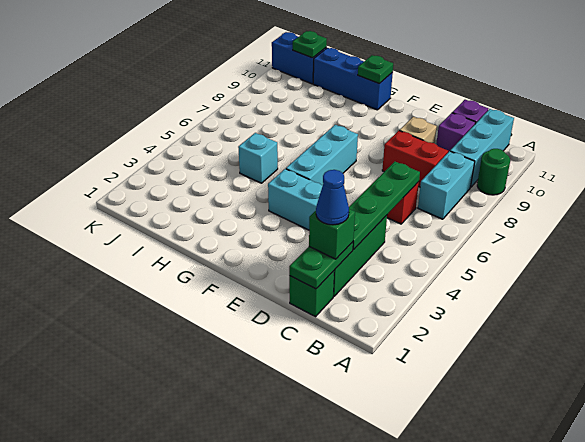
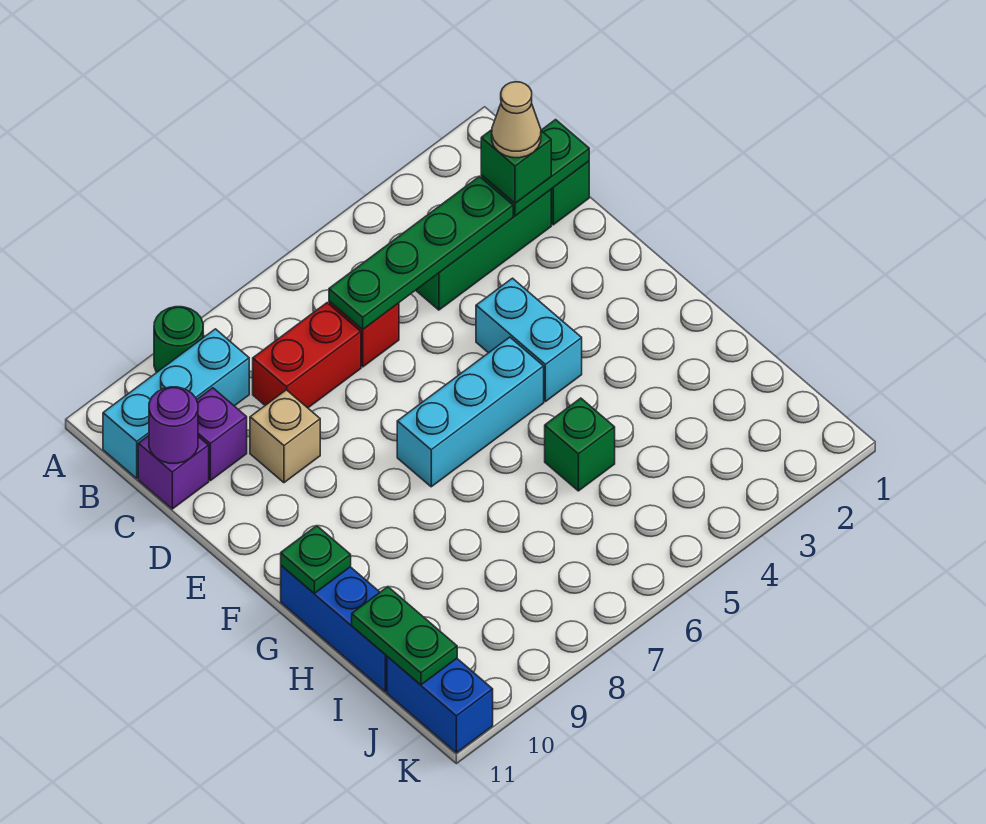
cyan 1x2 brick [418,151,475,219] -> none
blue 1x1 cone [316,170,349,225] -> tan 1x1 cone [492,82,541,158]
red 1x2 brick [382,131,448,187] -> red 1x2 brick turned to [253,303,361,408]
none -> purple 1x1 round brick [149,387,198,463]
cyan 1x1 brick [238,133,278,183] -> green 1x1 brick [545,398,615,491]
green 1x1 plate [293,31,327,58] -> green 1x2 plate [352,587,457,685]

